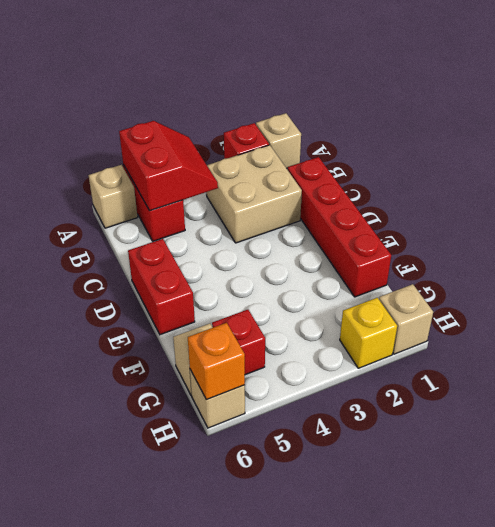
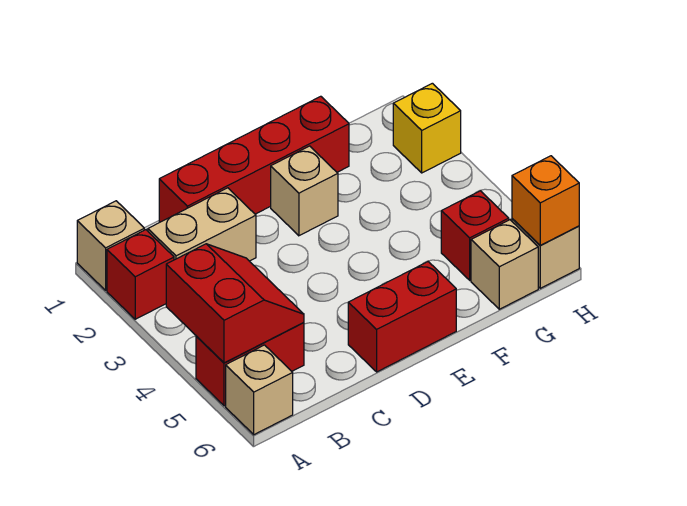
red 2x2 slope [119,121,218,211] -> red 2x2 slope turned to [166,244,304,363]
tan 2x2 brick [206,145,302,243] -> tan 1x2 brick [148,188,256,261]
tan 1x1 brick [379,284,433,354] -> tan 1x1 brick moved to [271,146,338,236]

